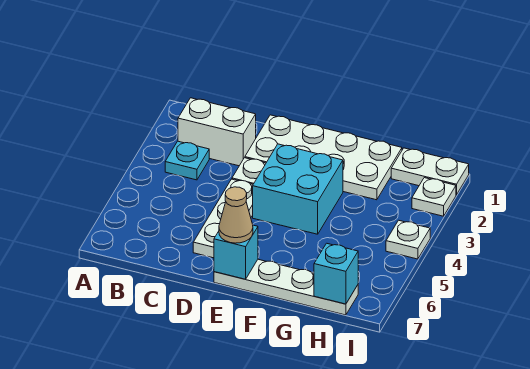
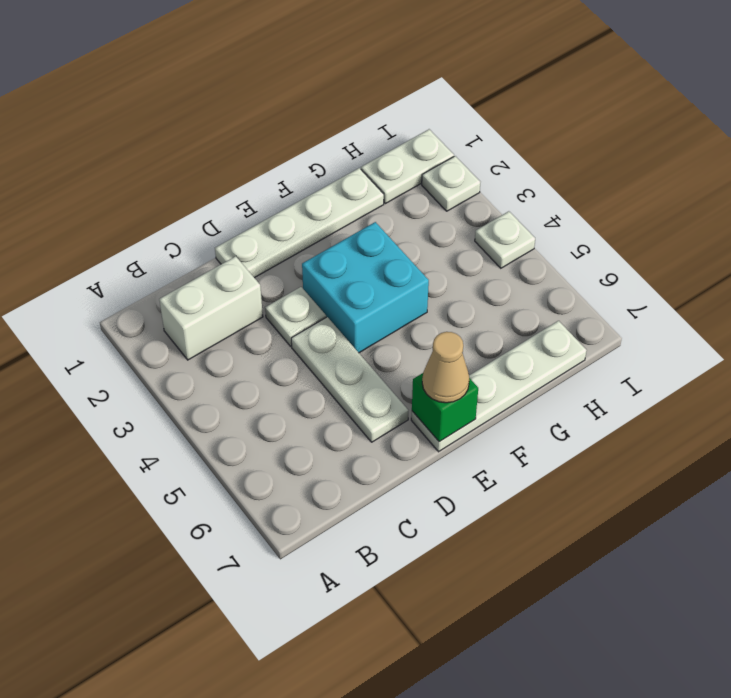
cyan 1x1 plate [165,141,209,180] -> none
white 2x4 plate [245,115,402,200] -> white 1x4 plate [215,168,384,278]
cyan 1x1 brick [214,225,258,279] -> green 1x1 brick [412,373,478,442]
cyan 1x1 brick [314,243,358,304] -> none

